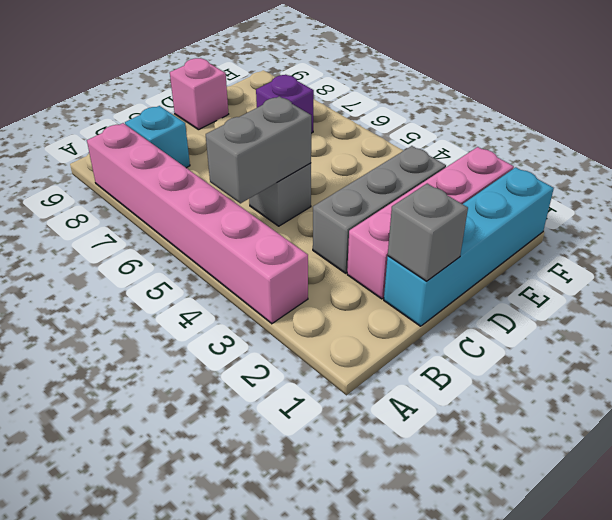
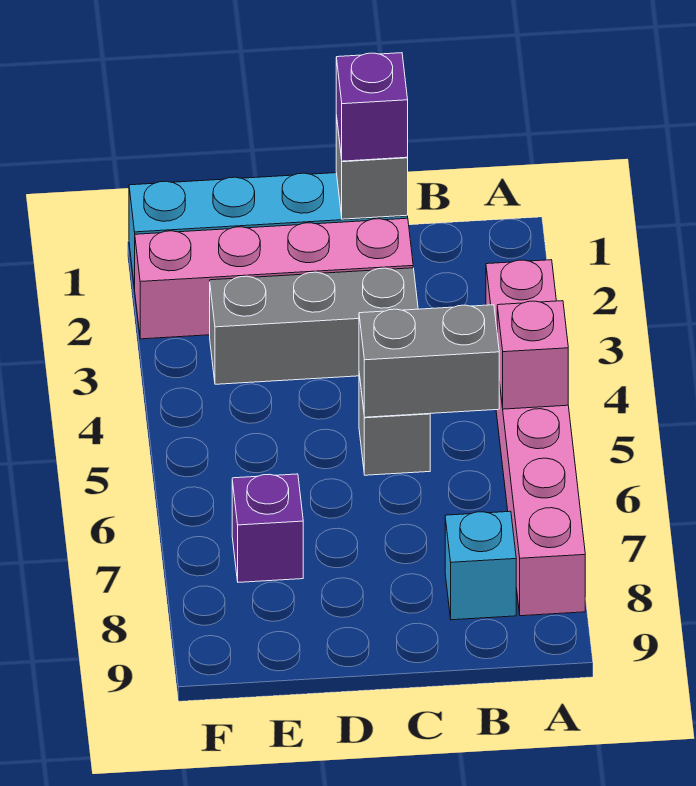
none -> purple 1x1 brick [336,53,408,161]
pink 1x1 brick [170,58,228,130] -> pink 1x1 brick moved to [497,301,568,409]

